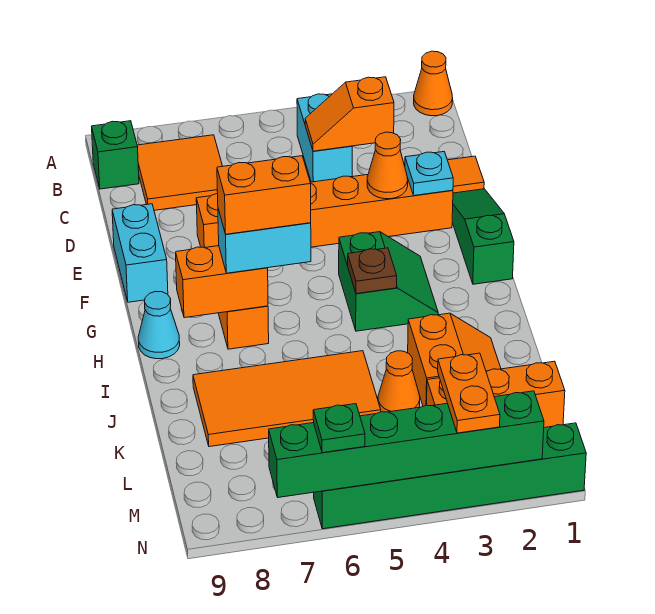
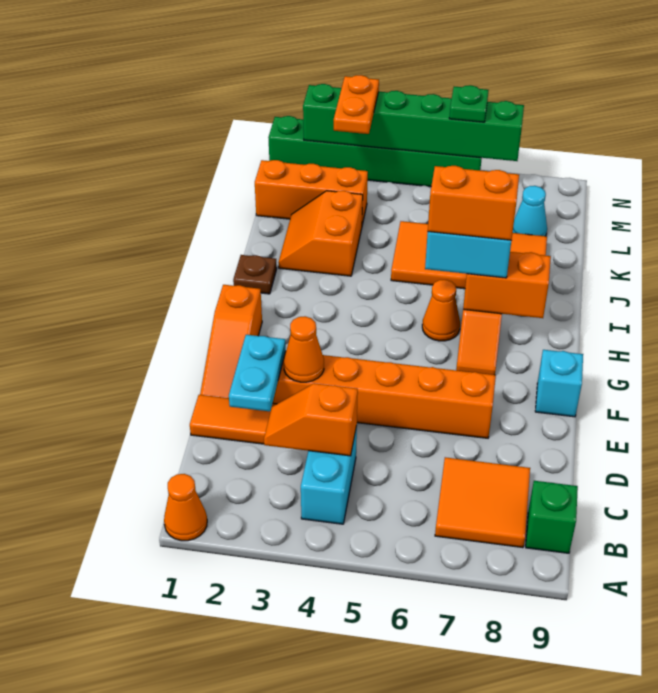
orange 1x2 slope [305,77,394,151] -> orange 1x2 slope turned to [264,383,358,456]
green 1x3 slope [452,189,514,284] -> orange 1x3 slope [200,285,262,398]
cyan 1x1 plate [405,152,453,196] -> cyan 1x2 plate [229,335,286,411]
cyan 1x2 brick [112,204,168,302] -> cyan 1x1 brick [535,350,583,417]
green 2x2 slope [339,232,438,331] -> none
brown 1x1 plate [348,248,397,294] -> brown 1x1 plate moved to [233,255,277,294]
cyan 1x1 cone [138,292,180,359] -> cyan 1x1 cone moved to [513,186,547,236]
orange 1x1 cone [378,351,420,412] -> orange 1x1 cone moved to [422,280,460,341]

